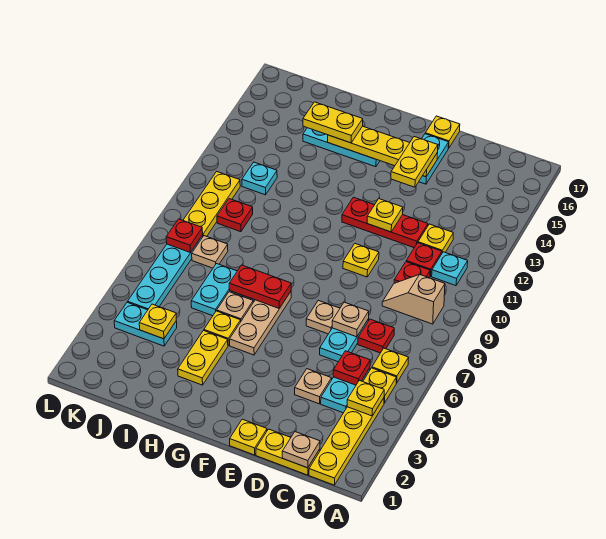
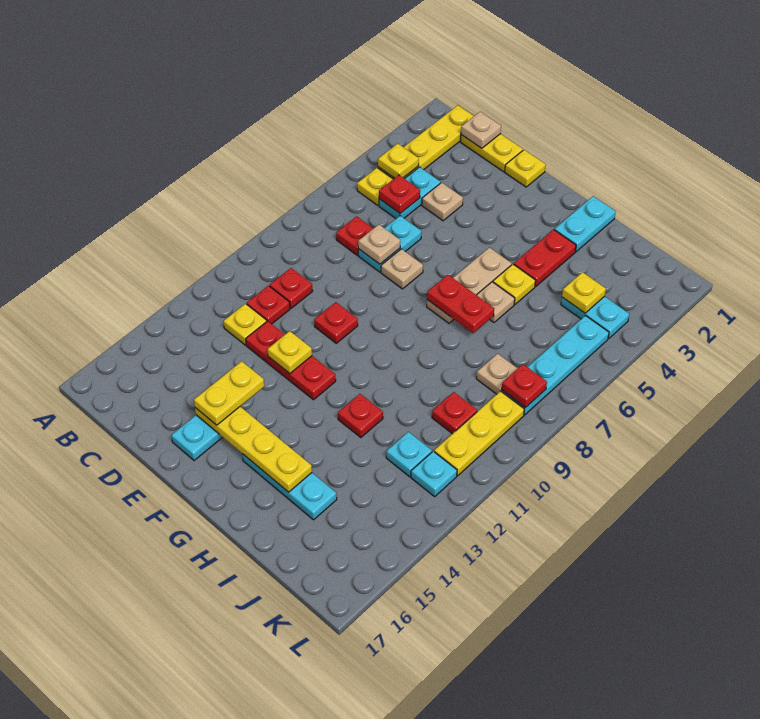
yellow 1x1 plate [372,348,409,383] -> none
tan 1x2 slope [382,274,445,324] -> none
cyan 1x1 plate [432,252,468,286] -> cyan 1x1 plate moved to [411,451,457,497]
yellow 1x1 plate [343,244,379,277] -> red 1x1 plate [314,302,358,343]
yellow 1x1 plate [425,116,460,148] -> none
yellow 1x2 plate [178,331,228,385] -> red 1x2 plate [514,230,576,286]
none -> red 1x1 plate [338,394,383,438]
yellow 1x2 plate [303,102,363,143] -> none
cyan 1x2 plate [191,264,237,316] -> cyan 1x2 plate moved to [554,196,616,252]

